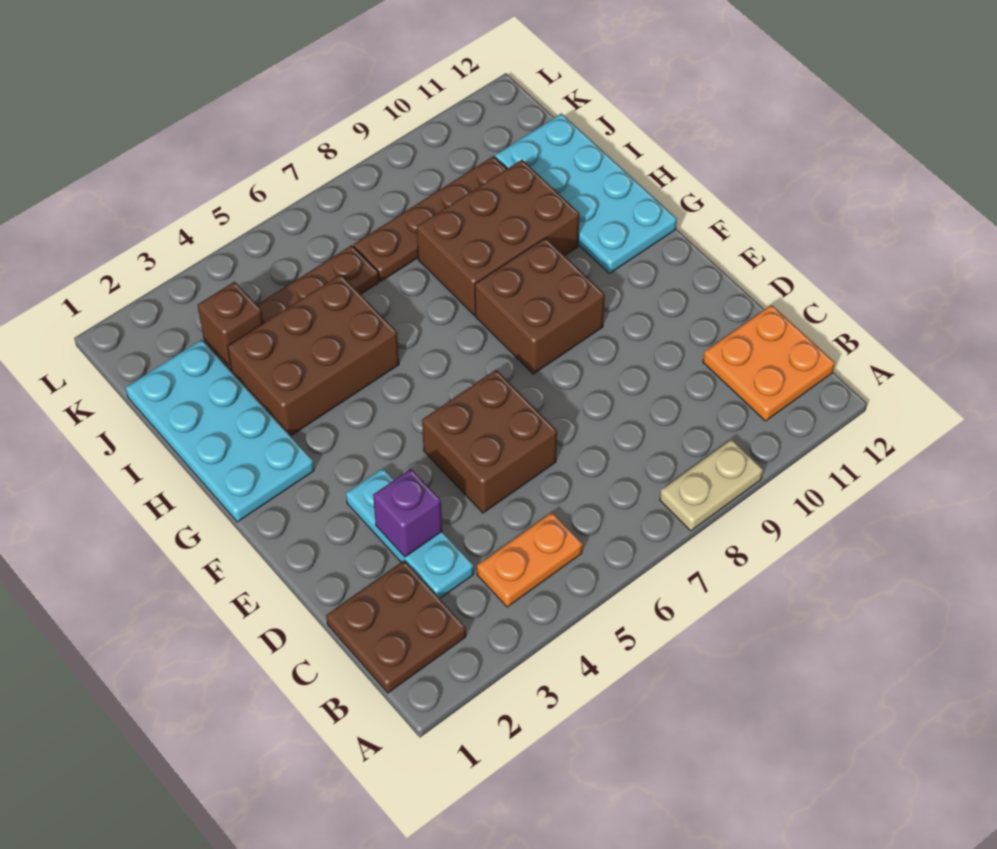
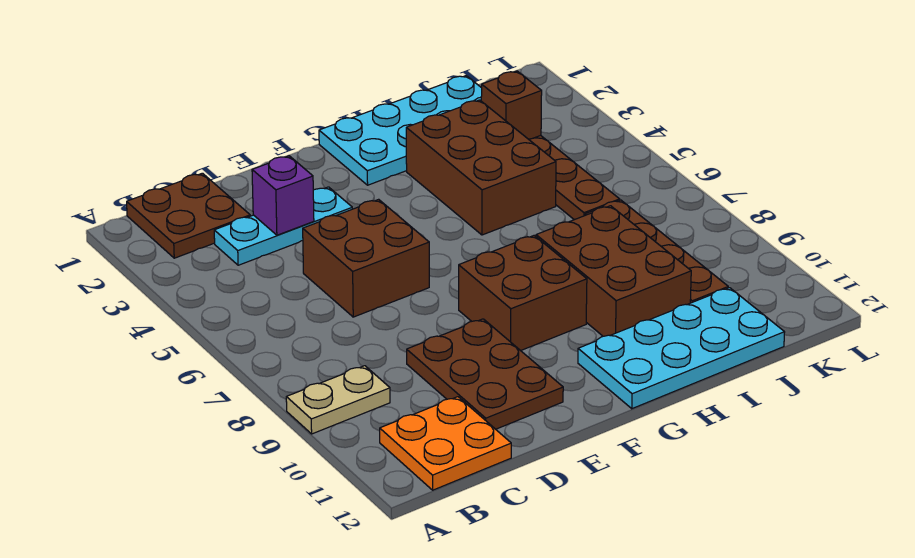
tan 1x2 plate [660,440,763,531] -> tan 1x2 plate turned to [286,366,390,434]
orange 1x2 plate [477,513,583,607] -> none
none -> brown 2x3 plate [407,319,563,429]

